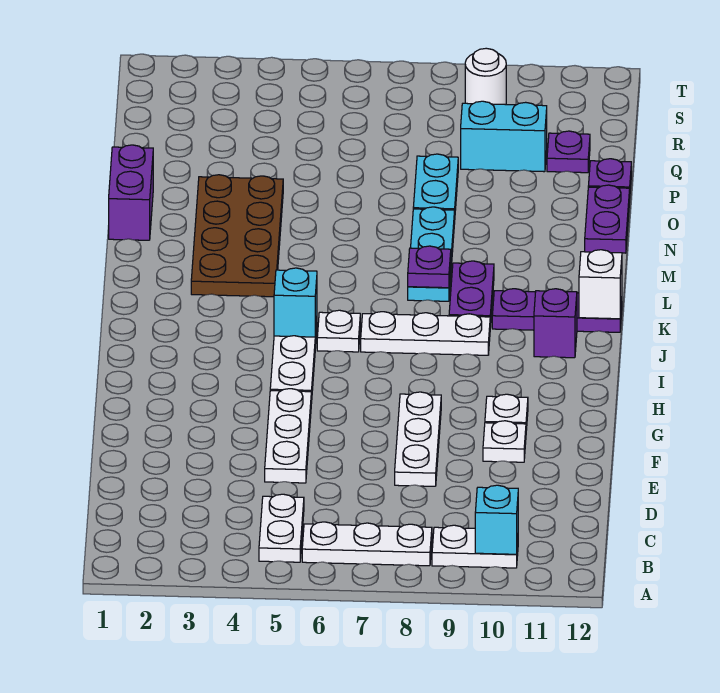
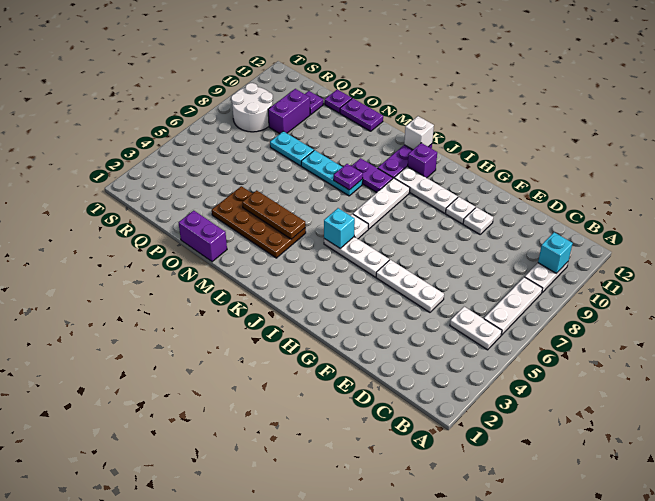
white 1x3 plate [395,392,441,486] -> white 1x3 plate moved to [395,167,458,213]
none -> brown 1x3 plate [242,190,306,239]
cyan 1x2 brick [461,101,547,172] -> purple 1x2 brick [268,89,310,134]
white 1x1 round brick [465,48,506,105] -> white 2x2 round brick [231,83,273,132]

